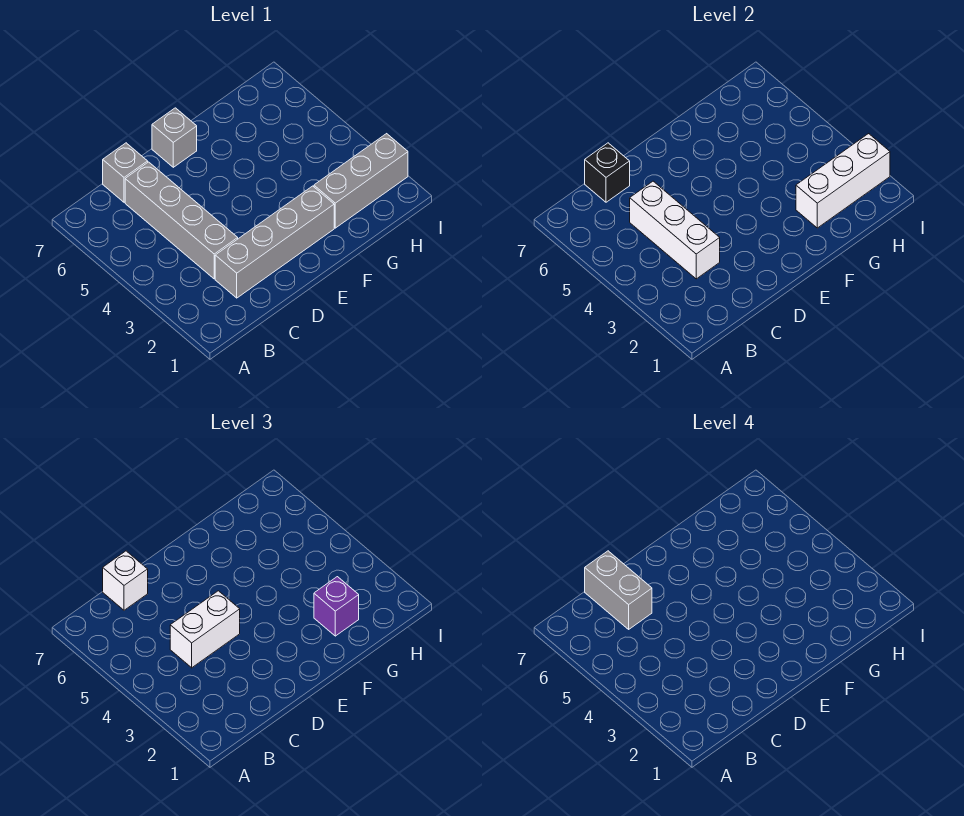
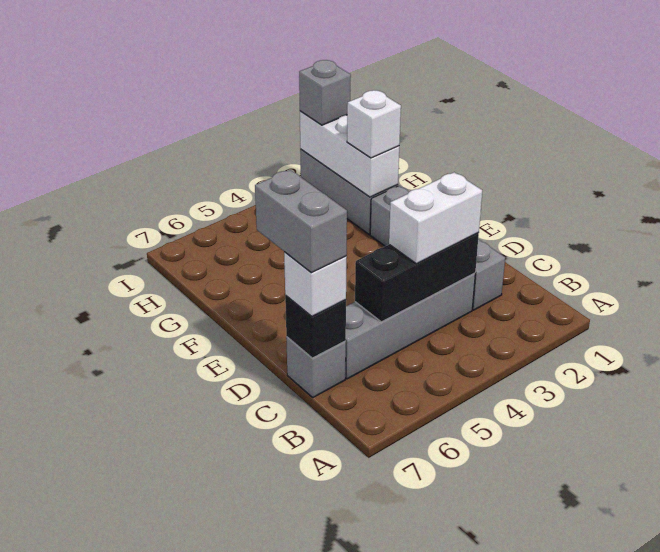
white 1x3 brick [630,181,720,279] -> black 1x3 brick [355,233,479,322]
white 1x2 brick [170,591,240,668] -> white 1x2 brick turned to [389,172,482,264]
grey 1x2 brick [585,551,652,629] -> grey 1x2 brick turned to [255,170,347,273]
grey 1x1 brick [152,108,197,167] -> grey 1x1 brick moved to [299,60,351,125]
purple 1x1 brick [314,577,359,636] -> white 1x1 brick [347,90,401,158]

